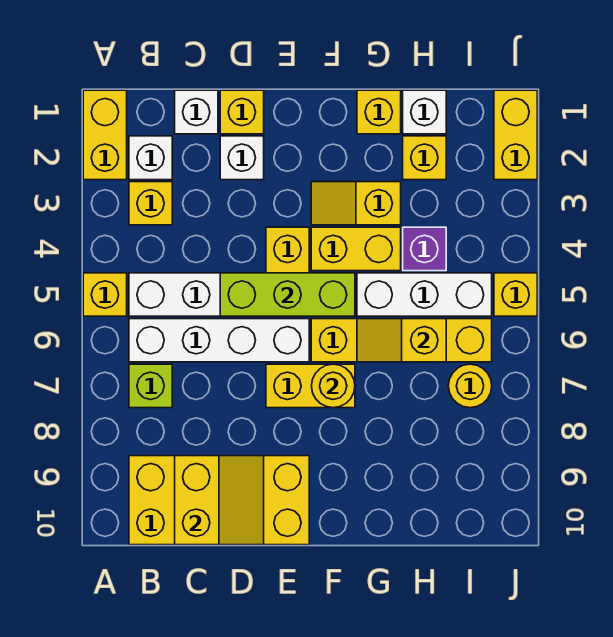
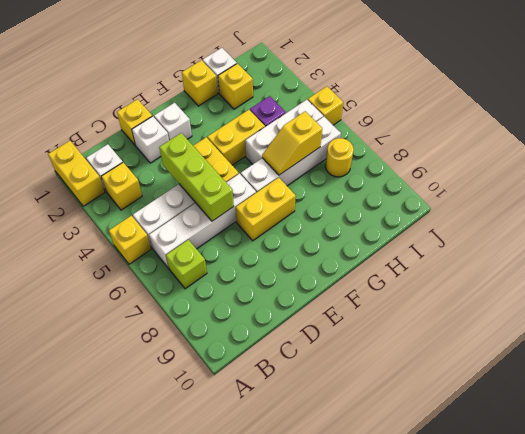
yellow 2x4 brick [129,456,309,545] -> none
white 1x1 brick [175,90,218,134] -> white 1x1 brick moved to [154,103,192,140]
yellow 2x2 slope [175,456,264,545] -> none
lime 1x3 brick [220,273,355,316] -> lime 1x3 brick turned to [159,133,234,221]
yellow 1x2 slope [311,182,401,225] -> none
yellow 1x4 brick [311,319,492,362] -> white 1x4 brick [241,117,341,193]
yellow 1x1 round brick [312,364,355,408] -> none
yellow 1x2 brick [494,90,537,180] -> none

